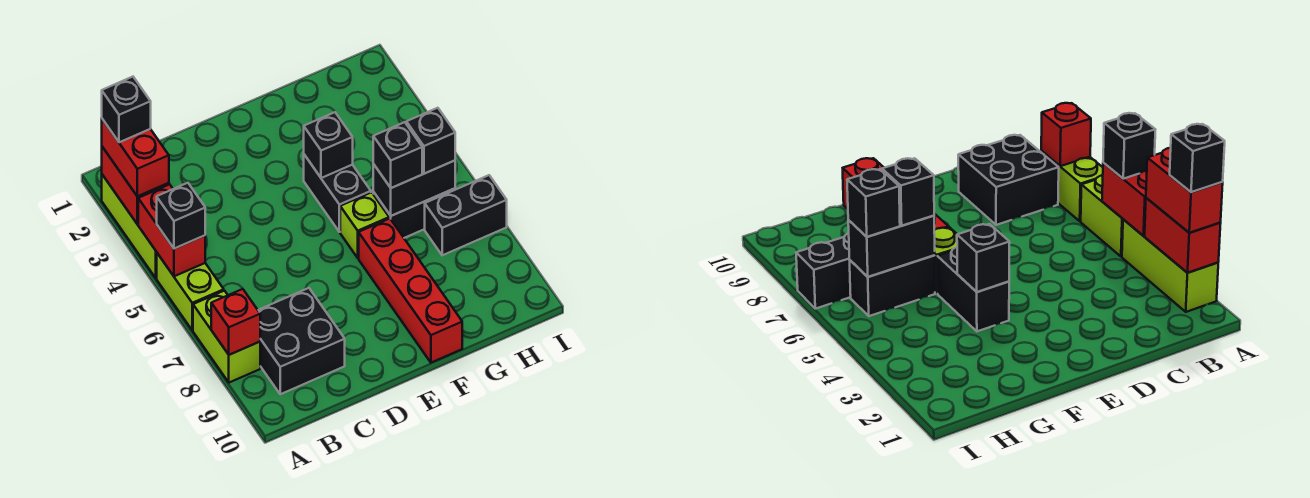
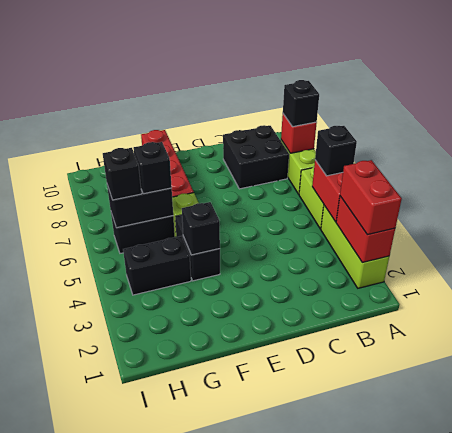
black 1x1 brick [102,77,151,142] -> black 1x1 brick moved to [283,80,319,127]
black 1x2 brick [425,175,507,255] -> black 1x2 brick moved to [123,236,191,295]

